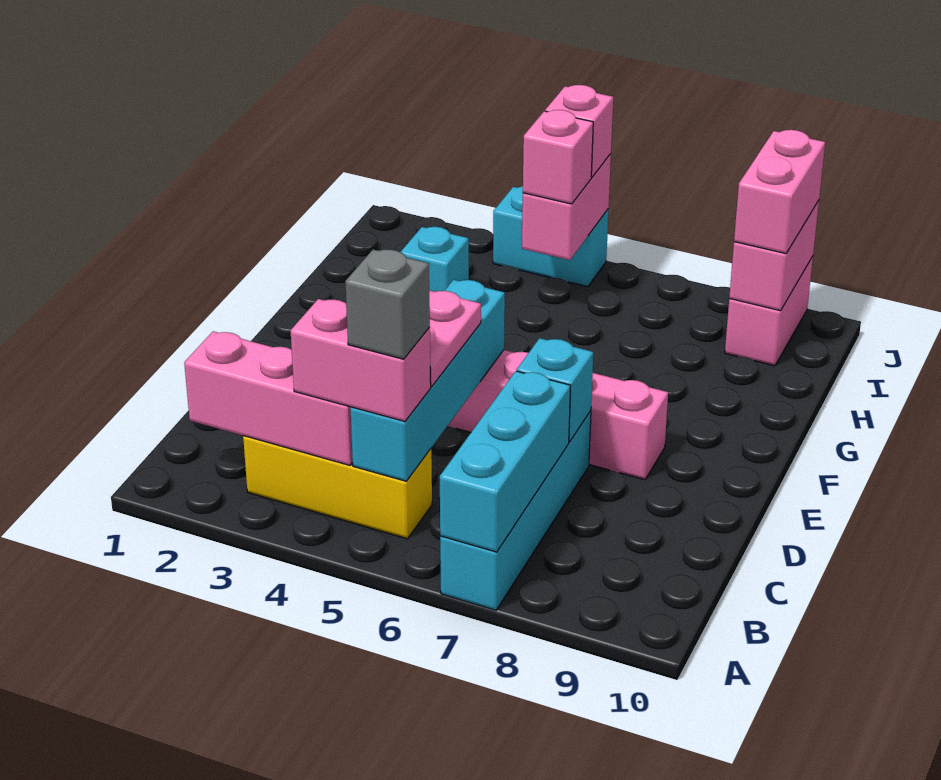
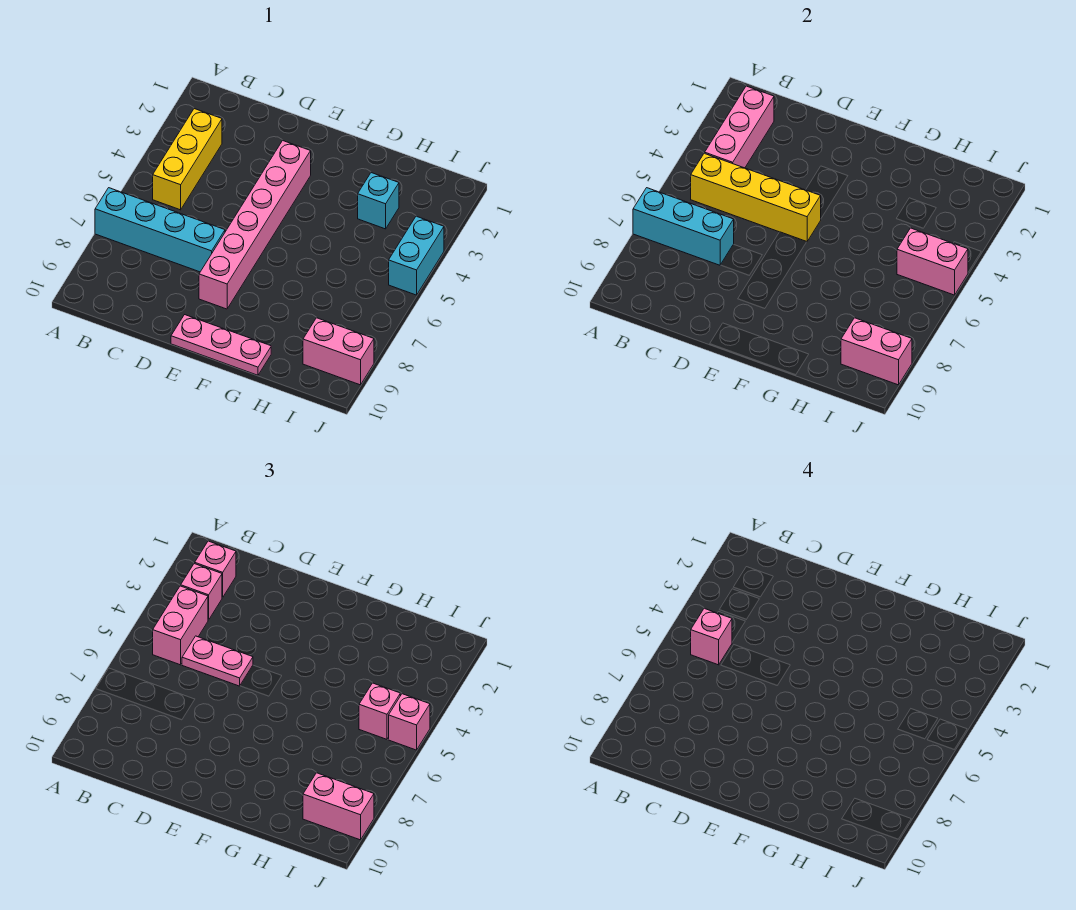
none -> pink 1x1 brick [195,541,236,598]
none -> pink 1x1 brick [181,563,222,620]
cyan 1x4 brick [351,280,505,481] -> yellow 1x4 brick [691,153,821,242]
grey 1x1 brick [345,250,430,359] -> pink 1x1 brick [691,608,732,665]
cyan 1x1 brick [517,338,593,442] -> none
none -> pink 1x3 plate [171,315,271,375]

